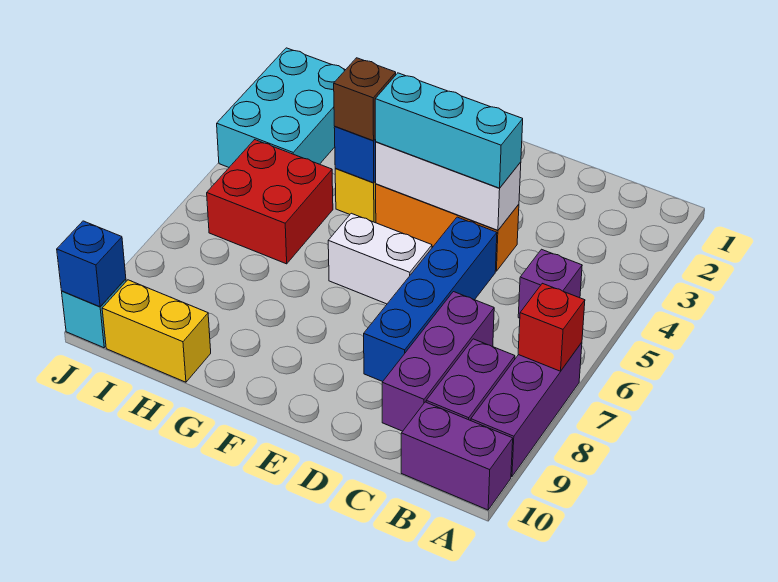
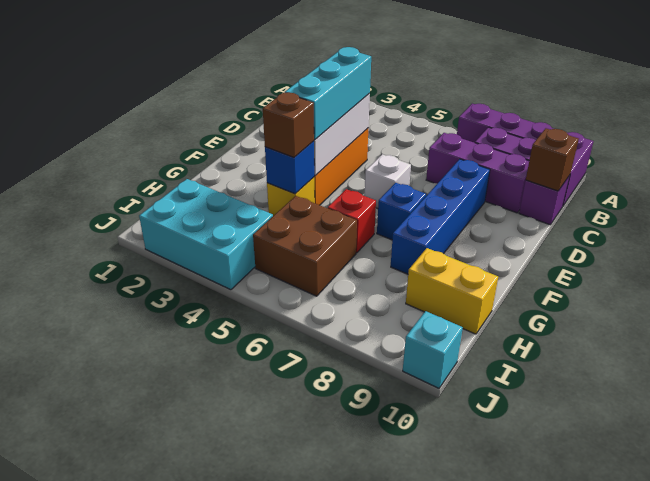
red 1x1 brick [518,283,585,371] -> red 1x1 brick moved to [328,189,376,253]
purple 1x1 brick [518,249,582,318] -> purple 1x1 brick moved to [519,175,570,225]
none -> brown 1x1 brick [526,128,579,191]
blue 1x4 brick [364,217,497,382] -> blue 1x4 brick turned to [391,159,490,274]
white 1x2 brick [328,213,432,304] -> white 1x1 brick [365,154,411,209]
red 2x2 brick [207,140,333,264] -> brown 2x2 brick [253,196,357,296]
yellow 1x2 brick [102,280,211,382] -> yellow 1x2 brick turned to [406,248,498,334]
blue 1x1 brick [57,221,126,307] -> blue 1x1 brick moved to [377,183,426,240]

